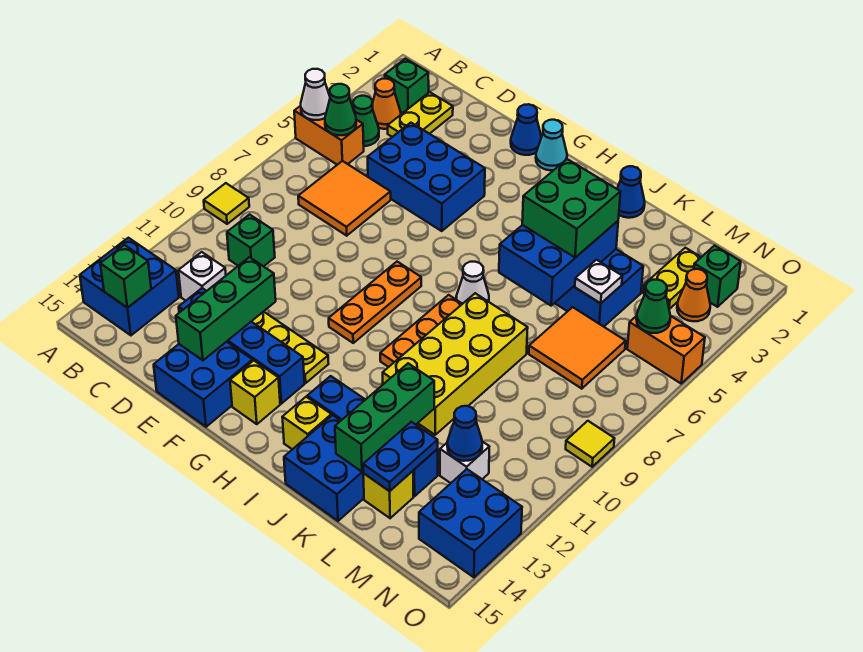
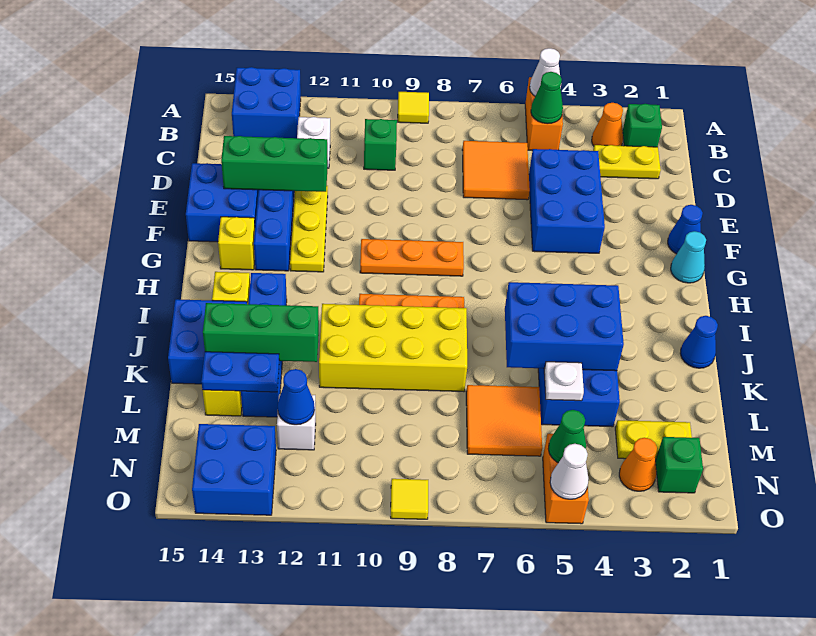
green 1x1 cone [353,96,379,146] -> none
green 1x1 brick [100,245,151,308] -> none
white 1x1 cone [456,262,489,304] -> white 1x1 cone moved to [550,444,589,499]
green 2x2 brick [522,159,620,258] -> none

